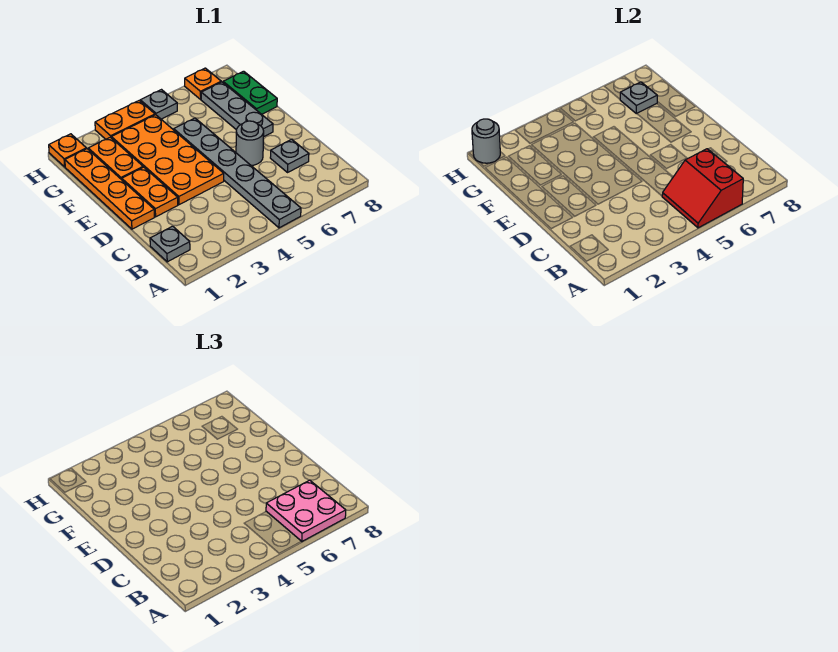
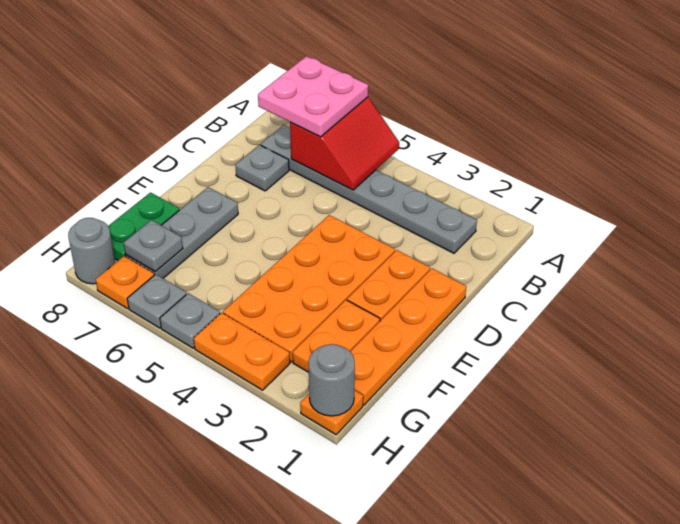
grey 1x6 plate [174,118,301,228] -> grey 1x6 plate turned to [261,125,477,253]
grey 1x1 plate [150,226,190,262] -> grey 1x1 plate moved to [127,274,187,328]
grey 1x1 round brick [236,121,264,165] -> grey 1x1 round brick moved to [68,218,115,284]

